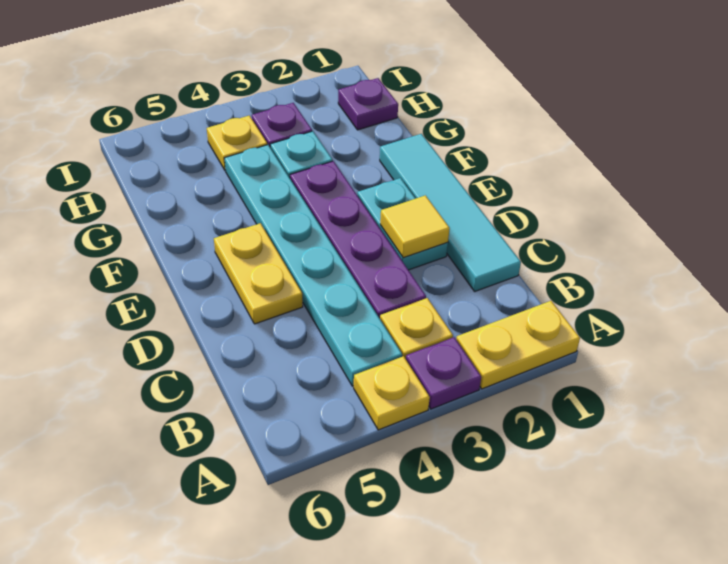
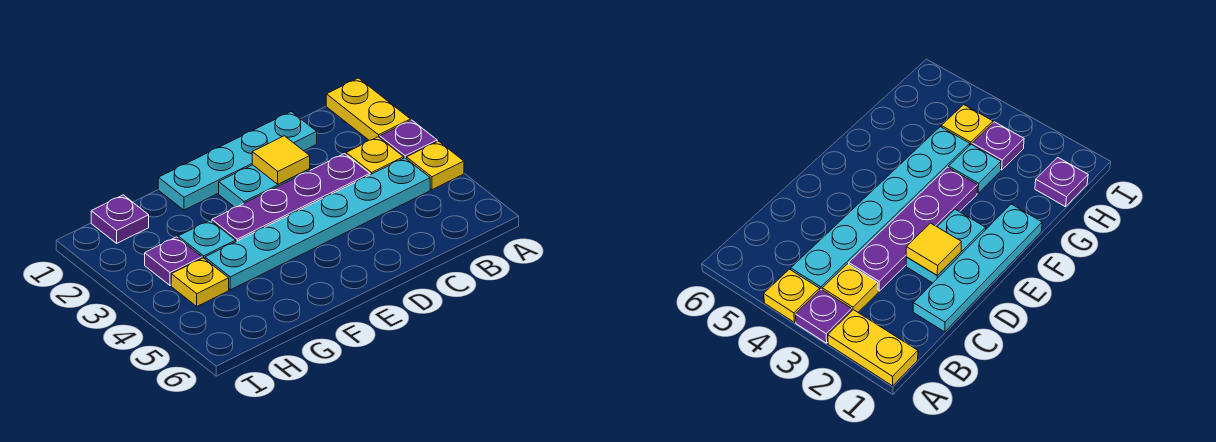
cyan 1x4 tile [380,134,521,291] -> cyan 1x4 plate [158,112,317,210]
yellow 1x2 plate [214,223,303,324] -> none

